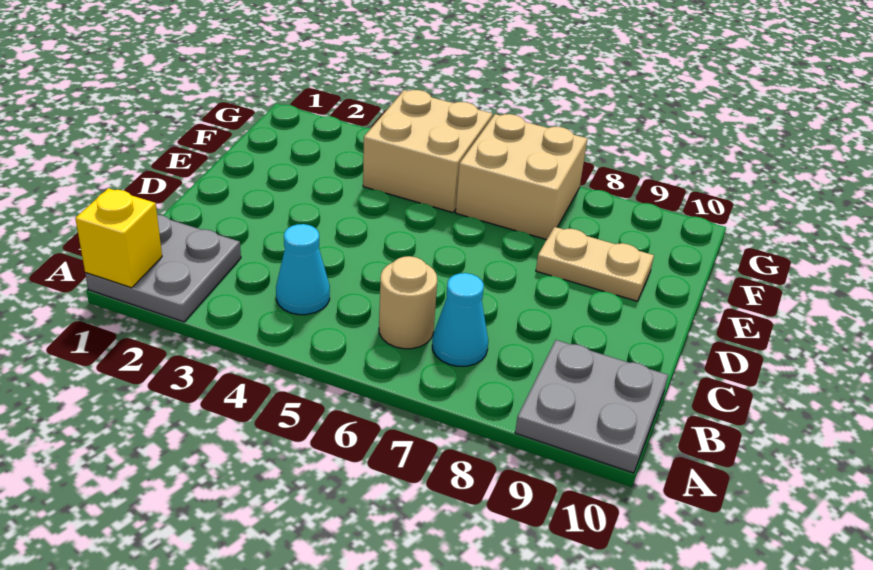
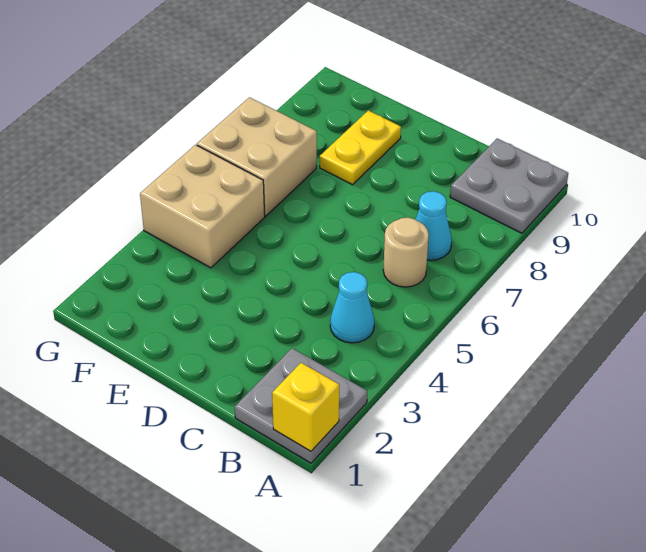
tan 1x2 plate [536,227,654,301] -> yellow 1x2 plate [320,110,401,185]

